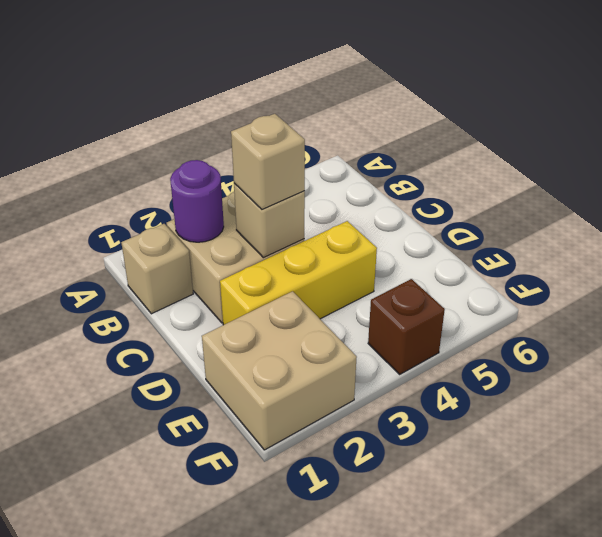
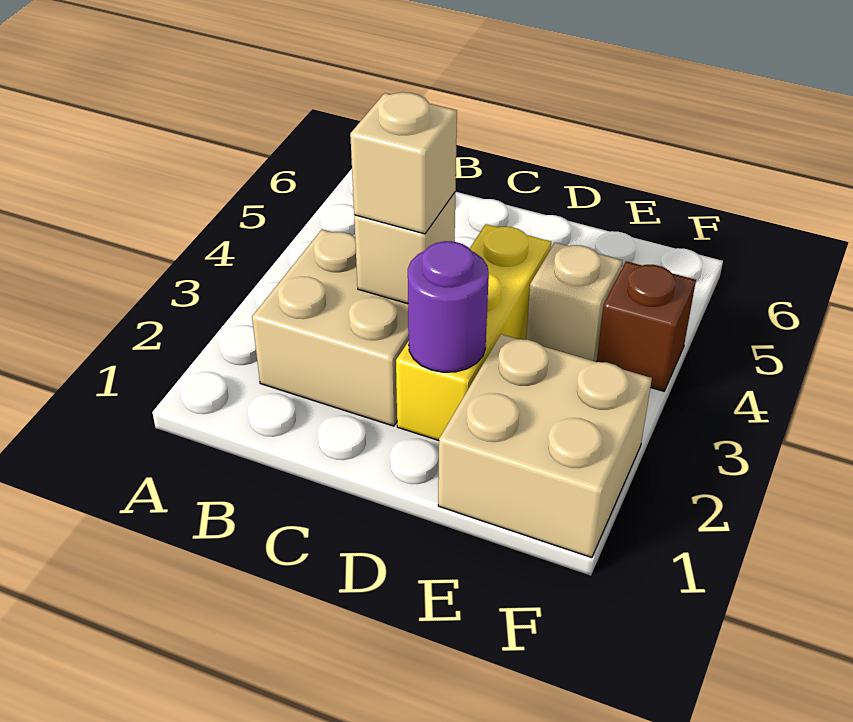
tan 1x1 brick [121,224,193,314] -> tan 1x1 brick moved to [526,243,622,362]
purple 1x1 round brick [170,160,224,242] -> purple 1x1 round brick moved to [408,241,489,372]

